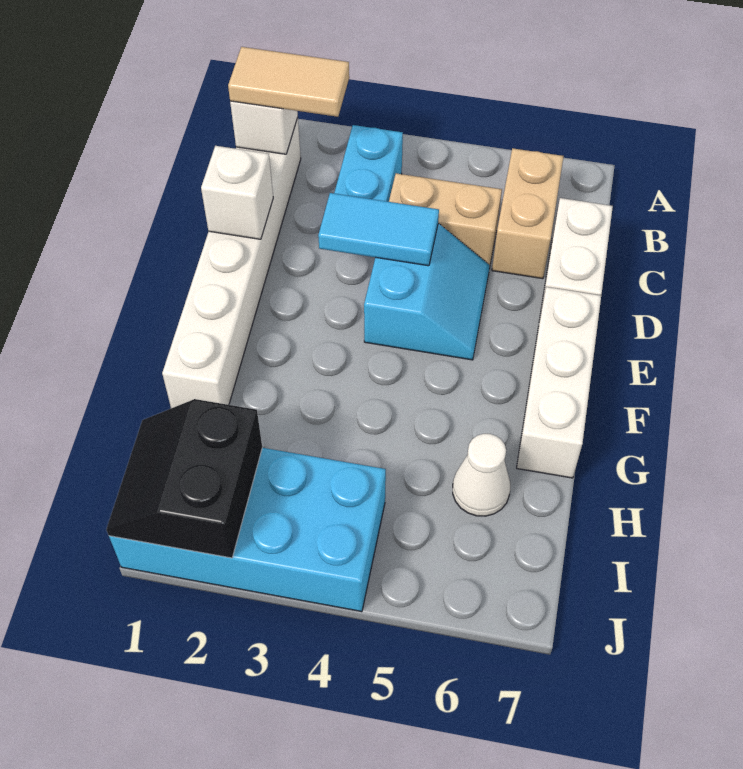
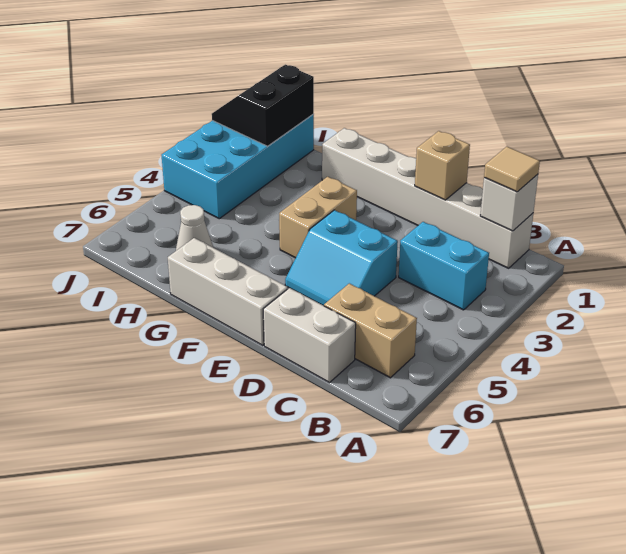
tan 1x2 tile [228,47,349,117] -> tan 1x1 tile [484,147,540,192]
tan 1x2 brick [389,173,502,265] -> tan 1x2 brick moved to [279,177,357,258]
white 1x1 brick [201,146,273,239] -> tan 1x1 brick [415,131,470,200]
cyan 1x2 tile [318,193,439,266] -> none
black 2x2 slope [106,399,262,558] -> black 2x2 slope turned to [212,65,314,146]

